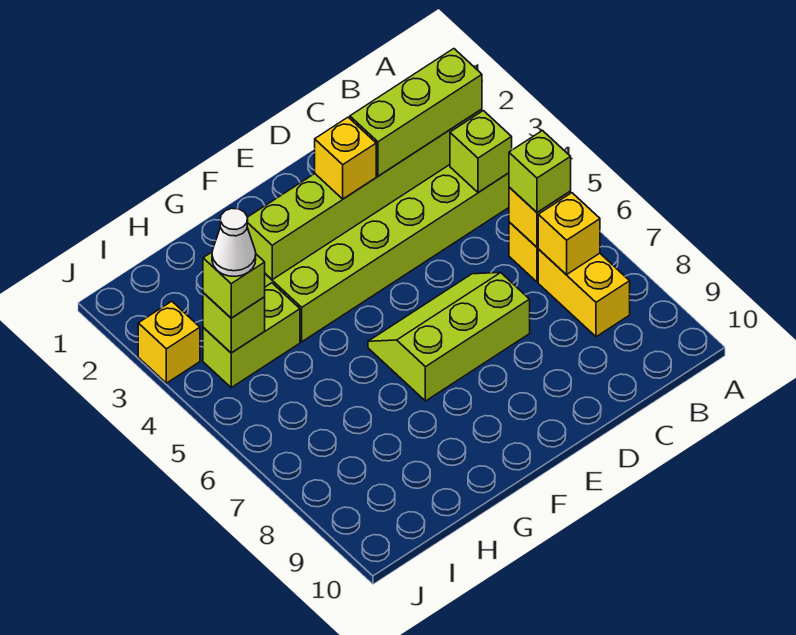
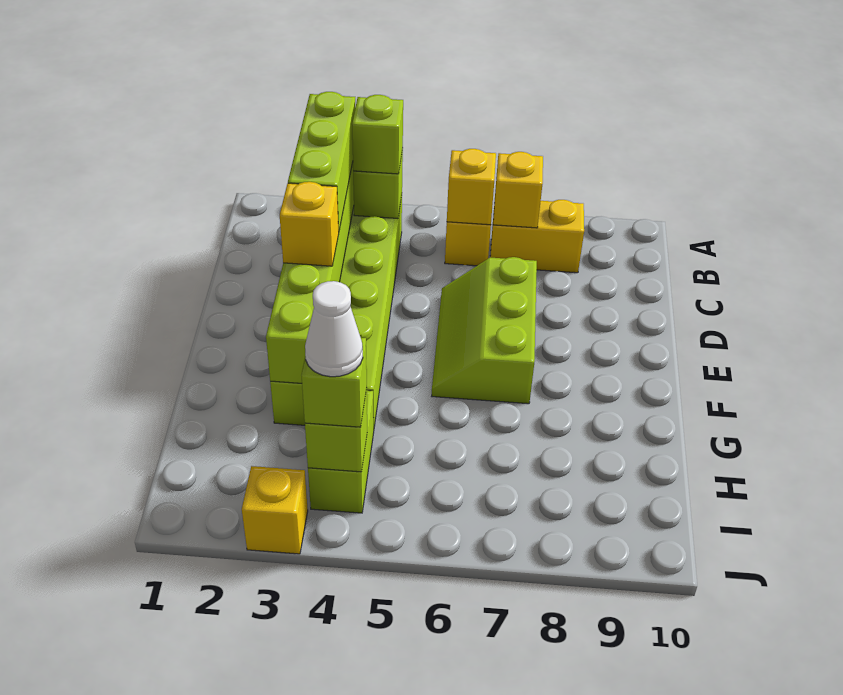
lime 1x1 brick [509,131,571,212] -> lime 1x1 brick moved to [352,95,403,174]

